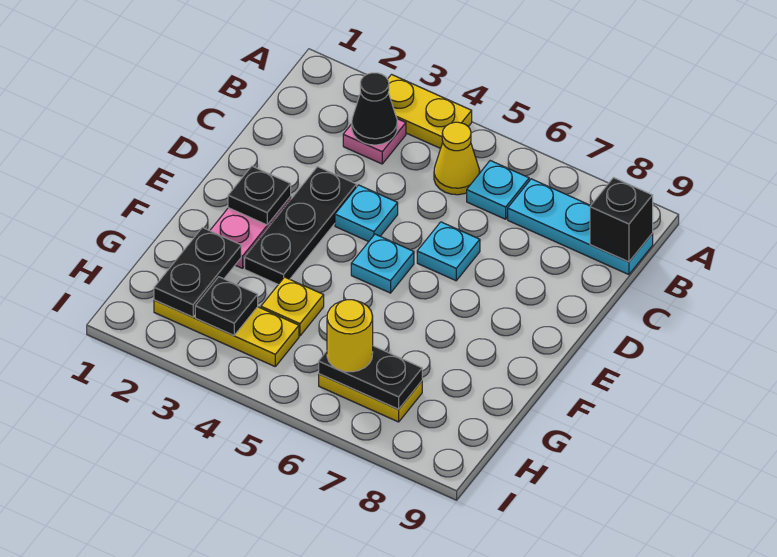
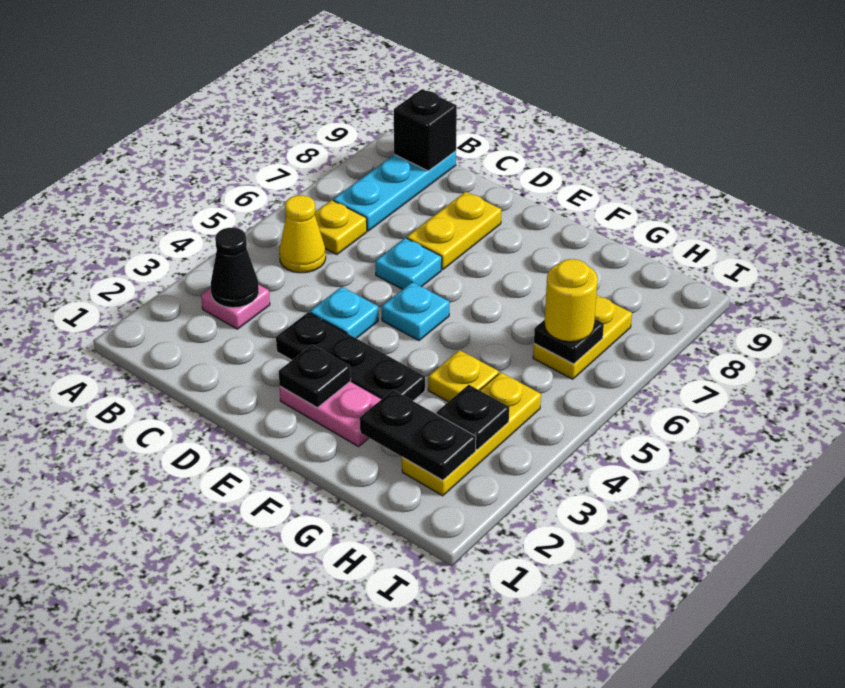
yellow 1x2 plate [388,75,472,149] -> yellow 1x2 plate moved to [407,192,501,270]
cyan 1x1 plate [467,161,529,219] -> yellow 1x1 plate [315,200,367,255]
black 1x2 plate [319,346,422,409] -> black 1x1 plate [534,319,604,364]

